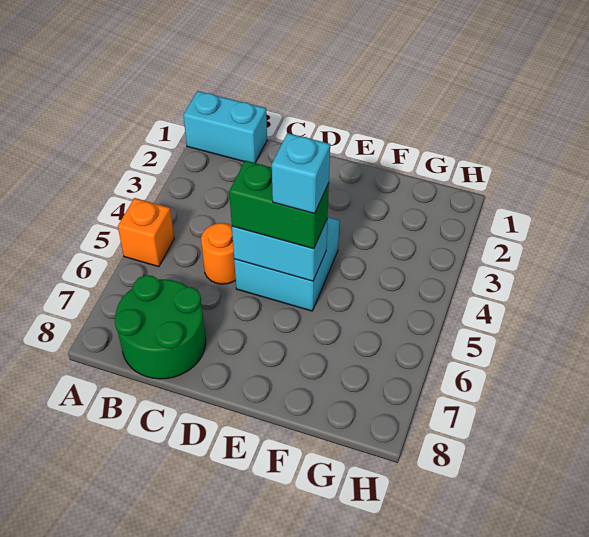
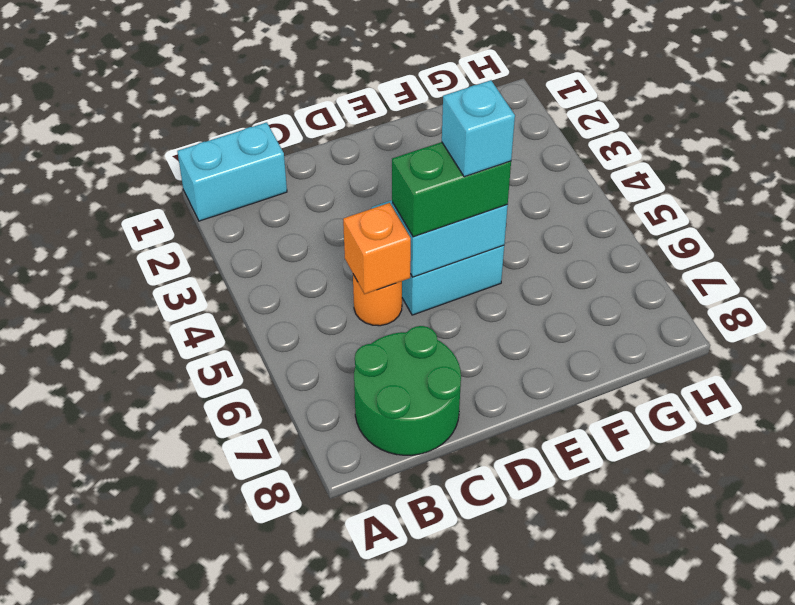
orange 1x1 brick [118,198,174,267] -> orange 1x1 brick moved to [343,203,411,294]

